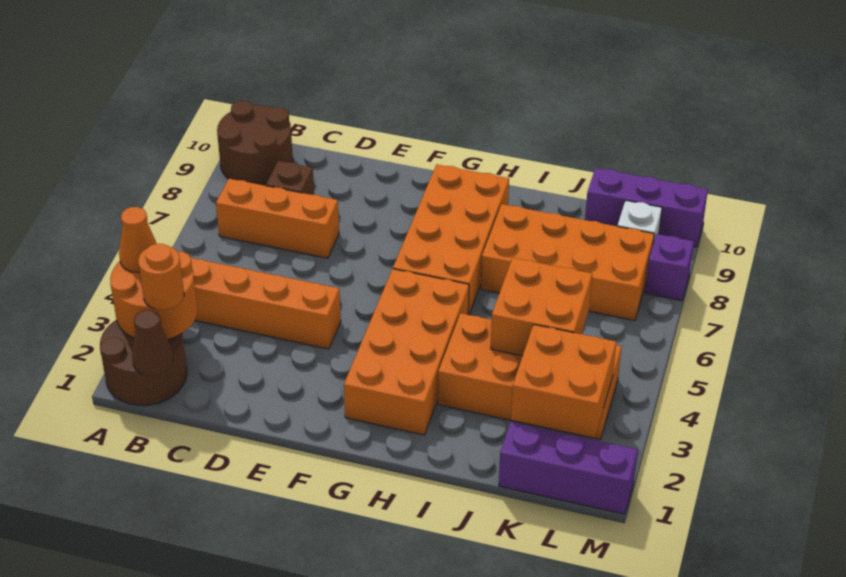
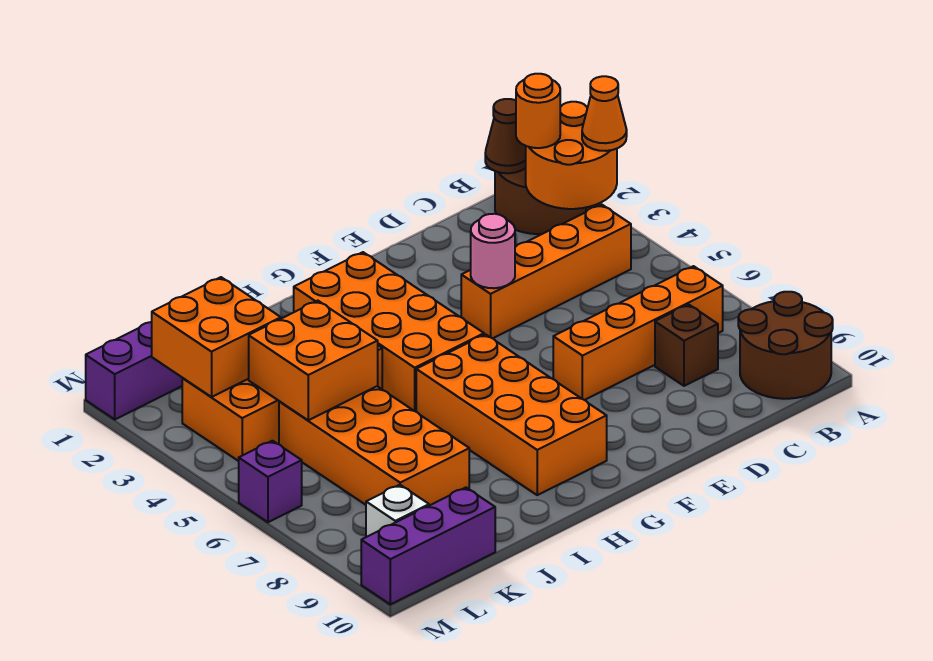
orange 1x3 brick [216,179,339,258] -> orange 1x4 brick [553,266,723,400]
none -> pink 1x1 round brick [471,214,515,288]
orange 2x4 brick [481,204,654,321] -> orange 2x4 brick turned to [279,386,469,506]
purple 1x1 brick [645,234,694,301] -> purple 1x1 brick moved to [239,441,302,522]

